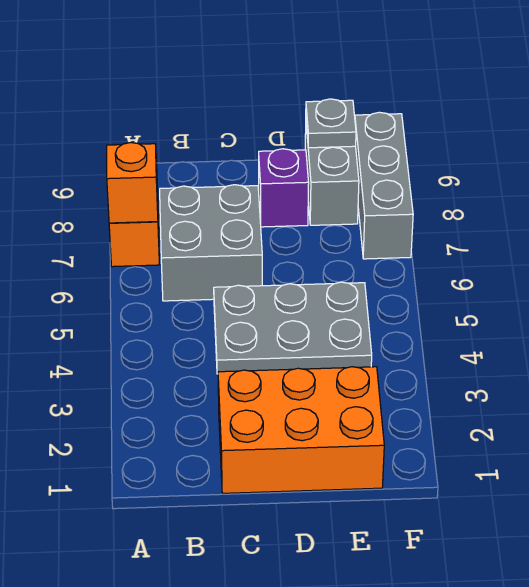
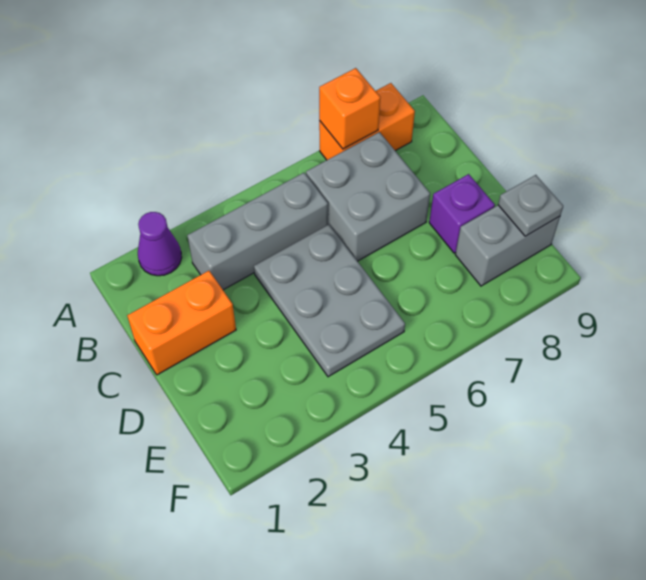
none -> purple 1x1 cone [138,212,182,276]
orange 2x3 brick [218,367,384,493] -> orange 1x2 brick [127,271,236,375]
grey 1x3 brick [355,112,413,259] -> grey 1x3 brick moved to [187,173,328,290]

